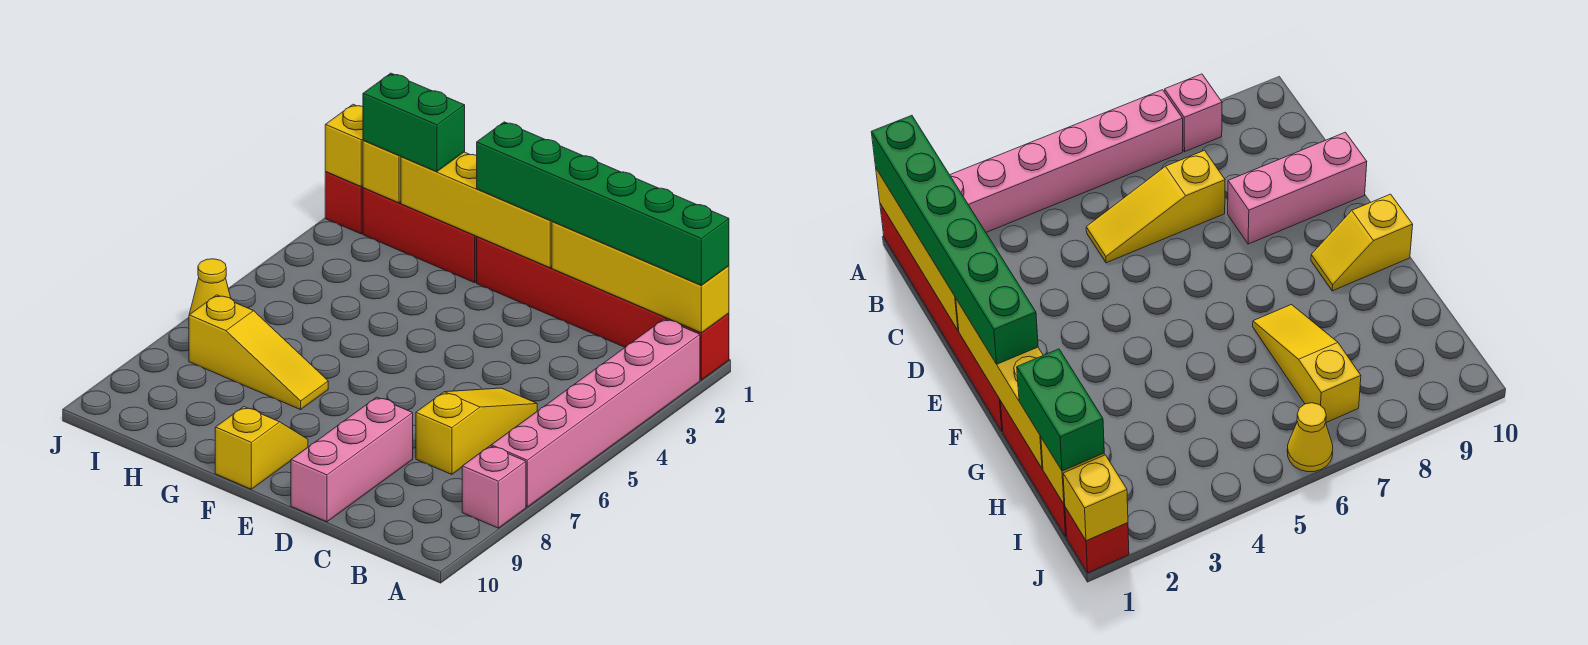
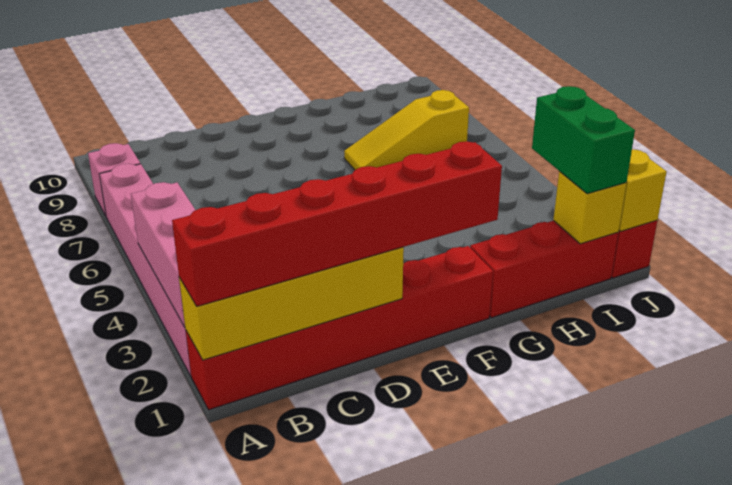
green 1x6 brick [477,122,729,285] -> red 1x6 brick [172,141,502,306]
yellow 1x3 slope [416,388,537,475] -> none
pink 1x3 brick [291,397,413,522] -> pink 1x3 brick moved to [131,182,195,327]
yellow 1x4 brick [401,152,552,268] -> none
yellow 1x2 slope [215,407,308,489] -> none
green 1x2 brick [363,73,465,172] -> green 1x2 brick turned to [532,86,635,194]
yellow 1x1 cone [190,259,231,314] -> none

